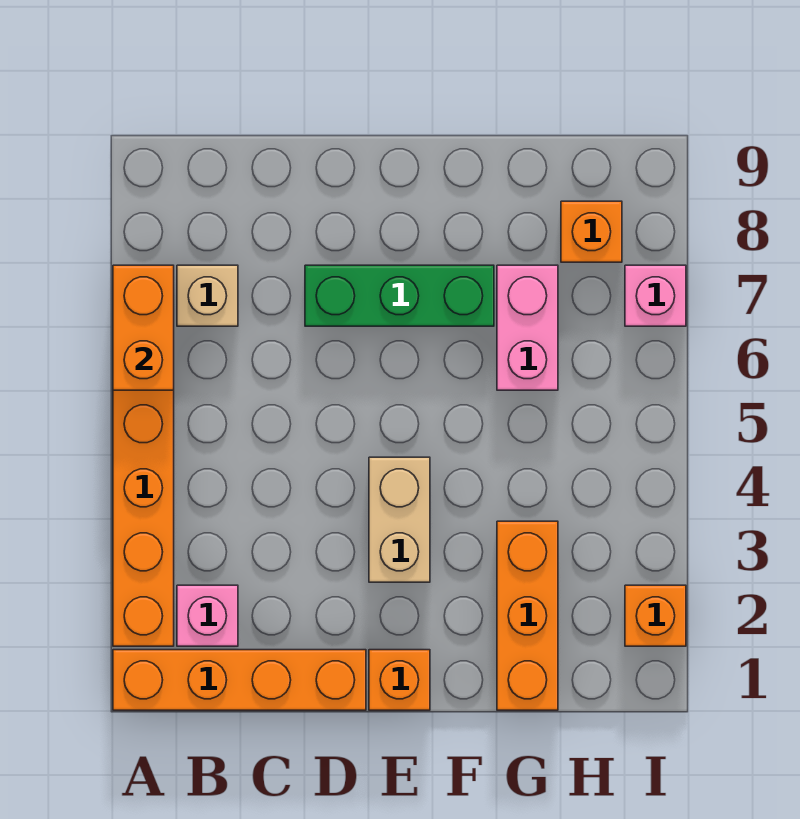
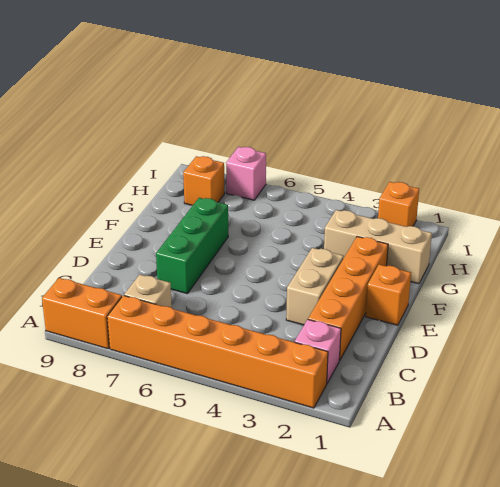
orange 1x4 brick [113,650,366,710] -> orange 1x4 brick moved to [308,237,388,360]
orange 1x2 brick [113,265,174,390] -> orange 1x2 brick moved to [42,278,122,349]
tan 1x2 brick [369,457,430,582] -> tan 1x2 brick turned to [286,248,344,325]
orange 1x3 brick [497,521,558,710] -> tan 1x3 brick [324,210,432,284]
pink 1x2 brick [497,265,558,390] -> none

